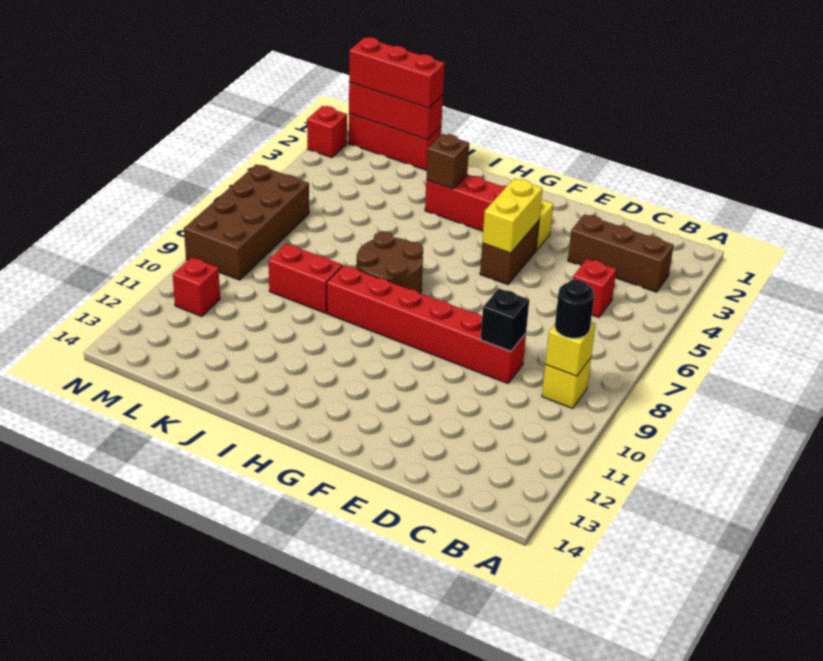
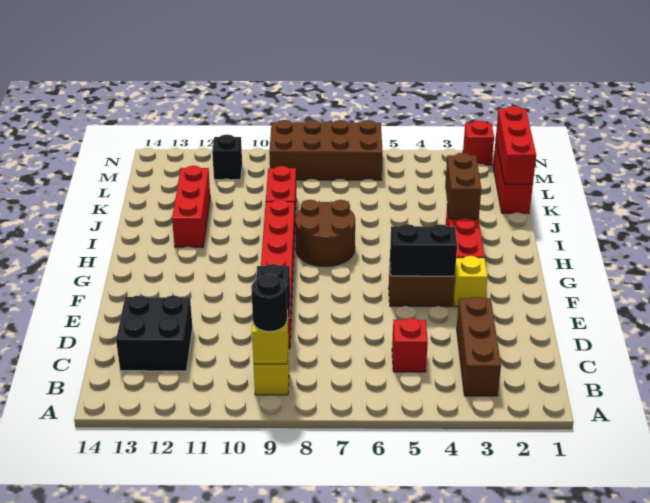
none -> black 2x2 brick [116,295,193,371]
yellow 1x2 brick [482,178,542,253] -> black 1x2 brick [390,224,457,276]
brown 1x1 brick [426,134,469,189] -> brown 1x2 brick [445,153,481,219]
red 1x3 brick [349,37,445,108] -> red 1x3 brick moved to [172,166,210,248]
red 1x1 brick [173,257,220,317] -> black 1x1 brick [212,135,242,180]

